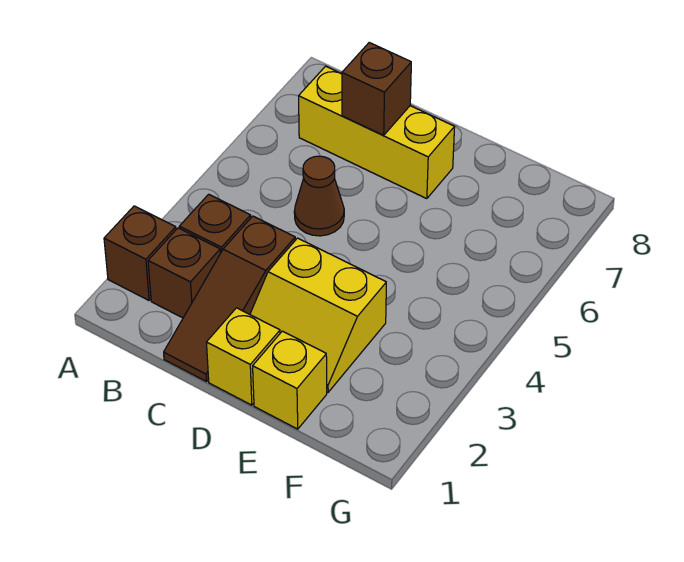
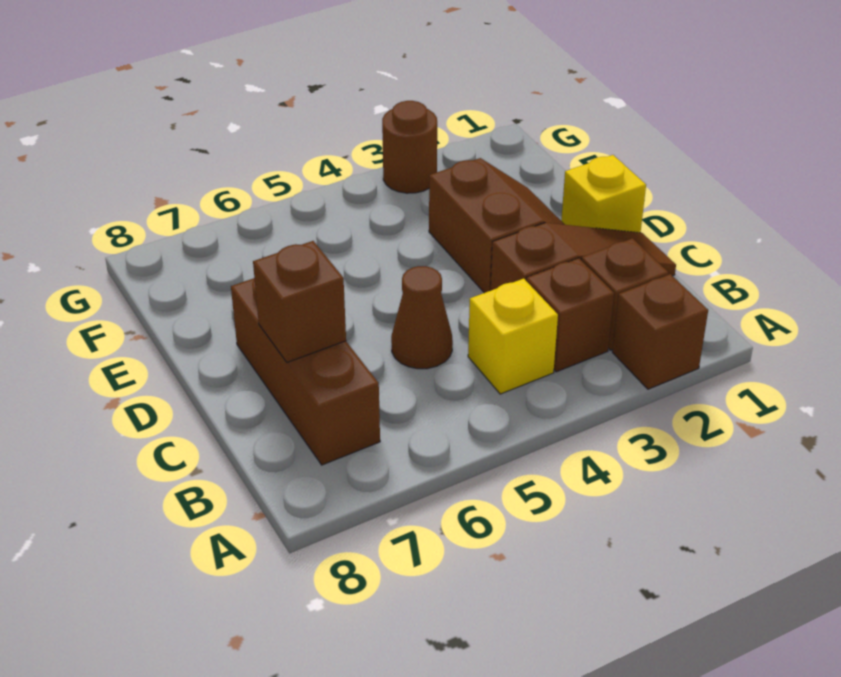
yellow 1x3 brick [299,66,455,199] -> brown 1x3 brick [231,278,380,465]
yellow 2x2 slope [250,238,386,392] -> brown 2x2 slope [429,158,565,293]
yellow 1x1 brick [253,331,327,429] -> yellow 1x1 brick moved to [468,279,558,394]
none -> brown 1x1 round brick [382,101,437,193]

